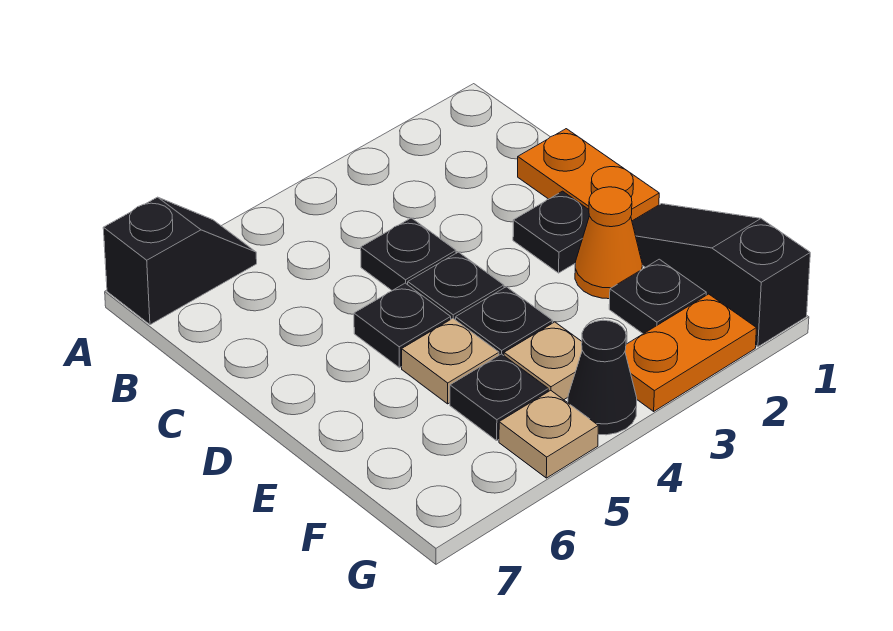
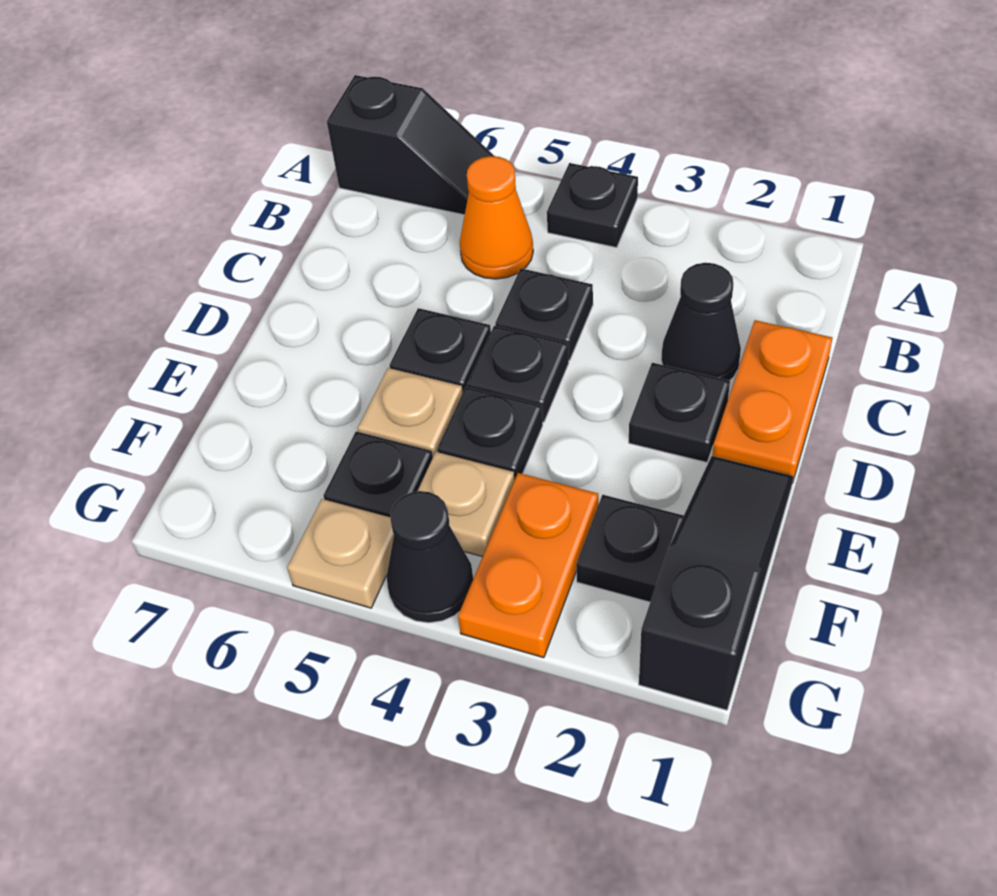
none -> black 1x1 plate [547,163,638,248]
none -> black 1x1 cone [661,263,741,381]
orange 1x1 cone [575,187,642,299] -> orange 1x1 cone moved to [460,156,533,279]
orange 1x2 plate [625,294,757,411] -> orange 1x2 plate turned to [458,473,598,658]

